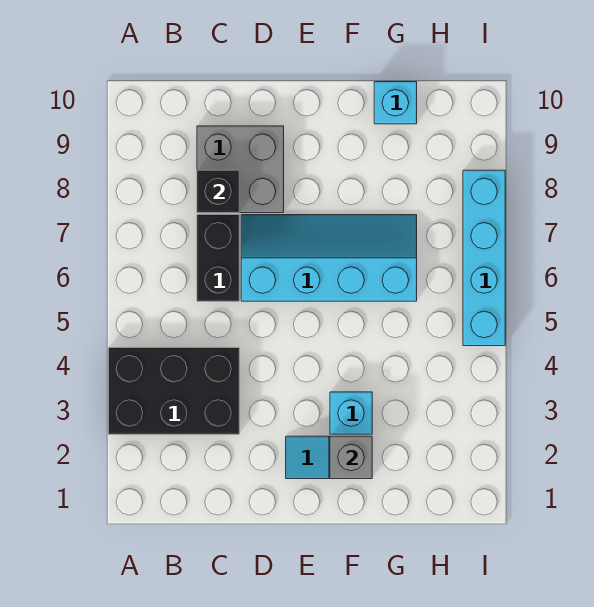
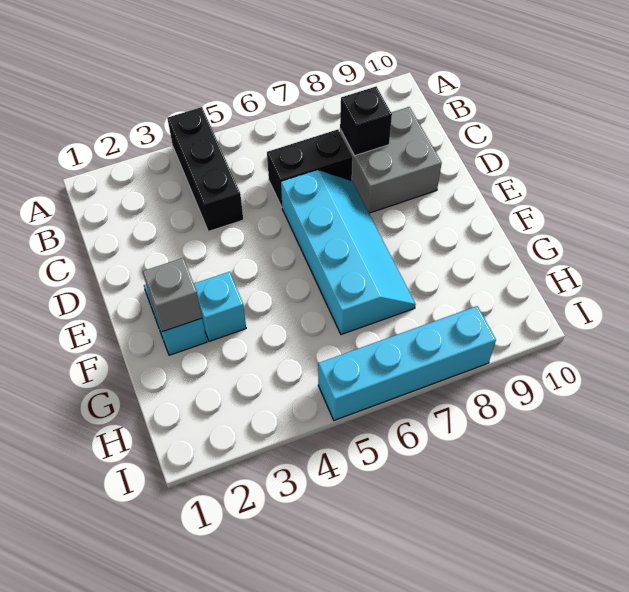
black 2x3 brick [108,348,239,434] -> black 1x3 brick [167,107,243,232]
cyan 1x1 brick [374,82,417,124] -> none

